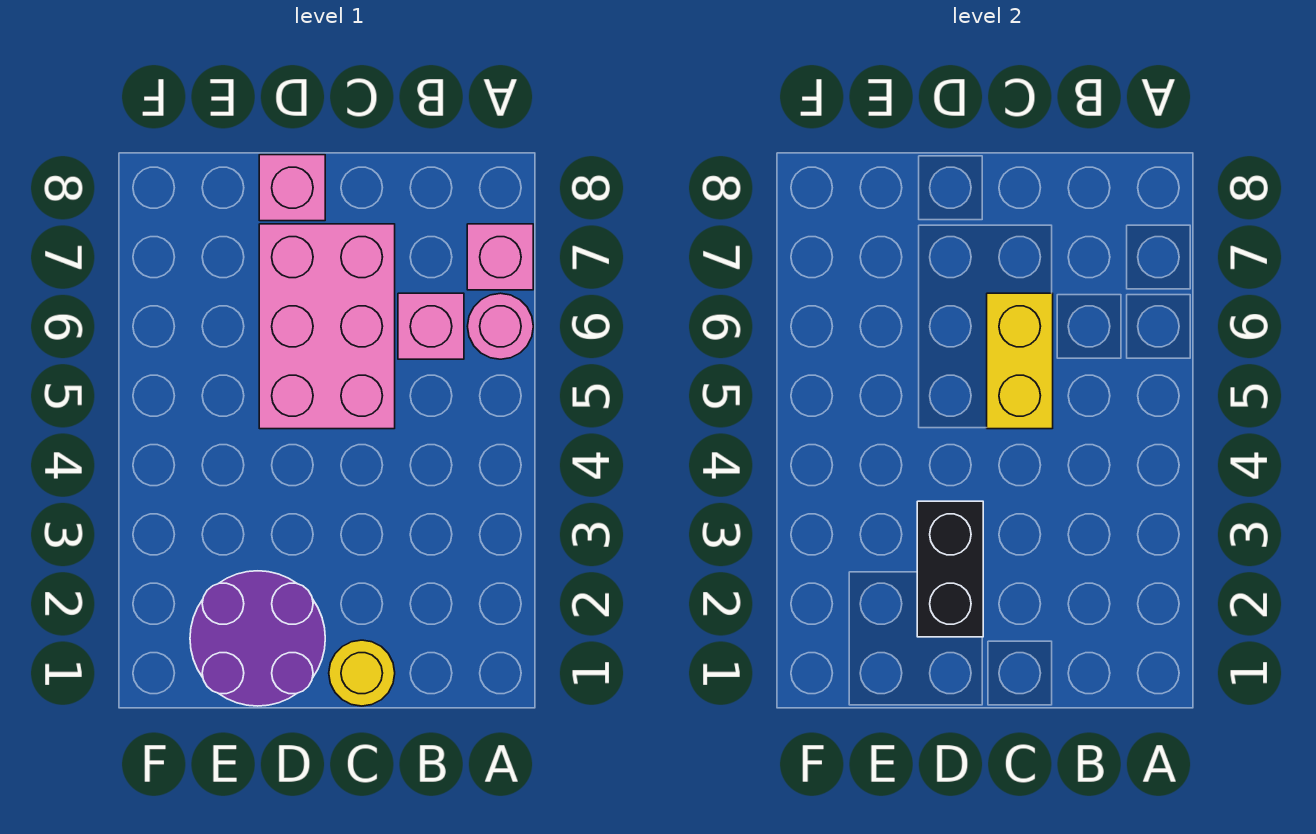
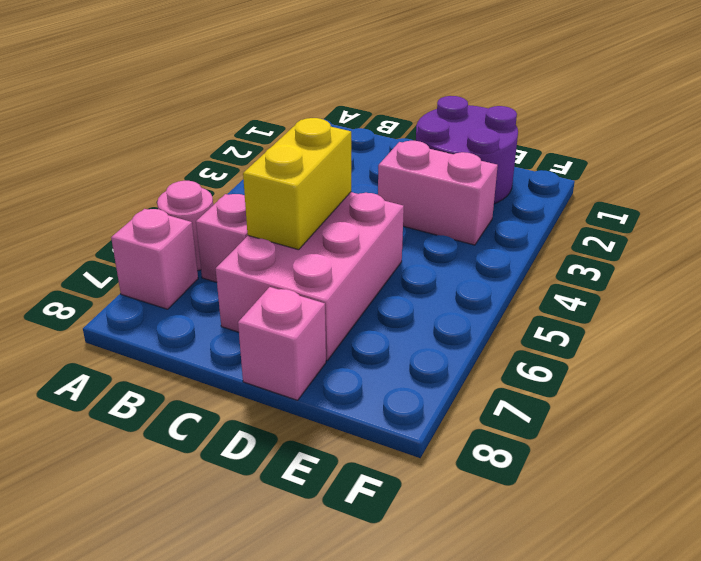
yellow 1x1 round brick [329,640,395,706] -> none
black 1x2 brick [917,501,983,637] -> none
none -> pink 1x2 brick [378,141,498,245]

